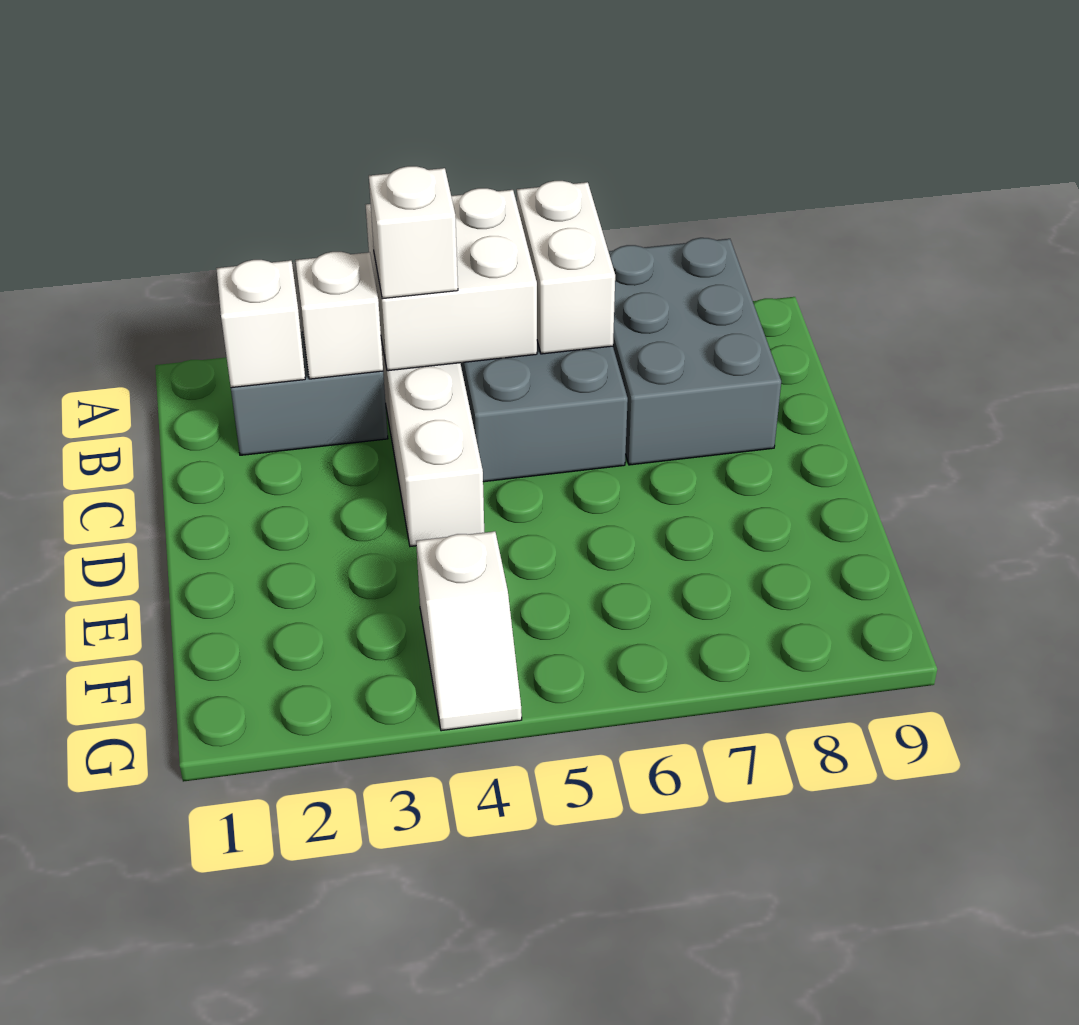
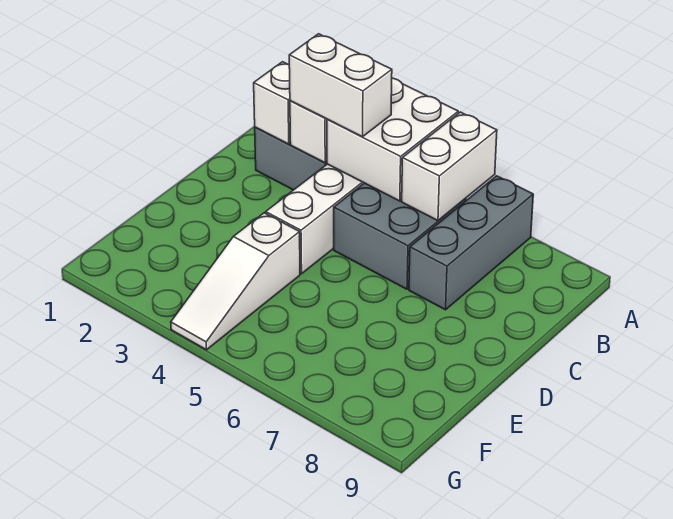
grey 2x3 brick [608,238,781,465] -> grey 1x3 brick [409,176,533,310]
white 1x1 brick [369,166,458,299] -> white 1x2 brick [289,34,392,137]
white 1x2 slope [416,531,522,731] -> white 1x3 slope [171,213,300,350]

